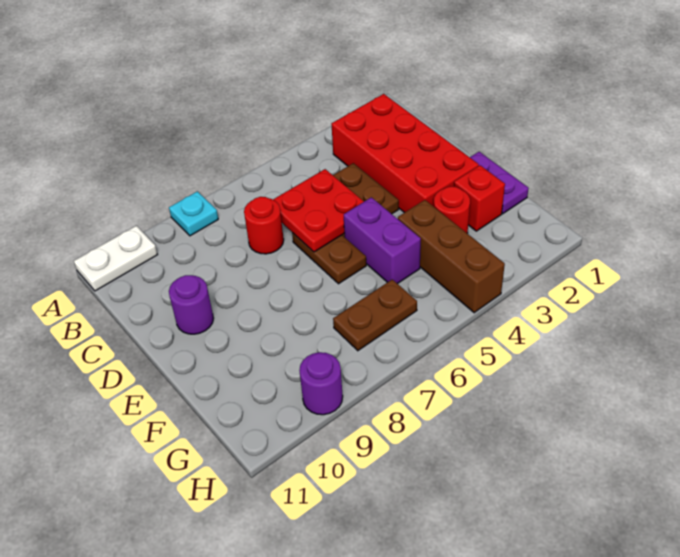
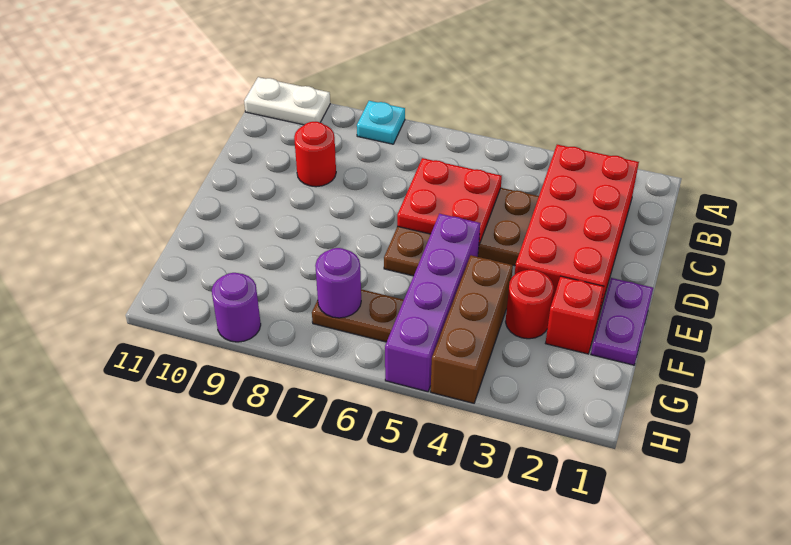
red 1x1 round brick [244,197,284,254] -> red 1x1 round brick moved to [294,122,336,187]
purple 1x1 round brick [169,275,214,334] -> purple 1x1 round brick moved to [315,248,361,318]
purple 1x2 brick [344,197,421,284] -> purple 1x4 brick [385,214,480,392]

